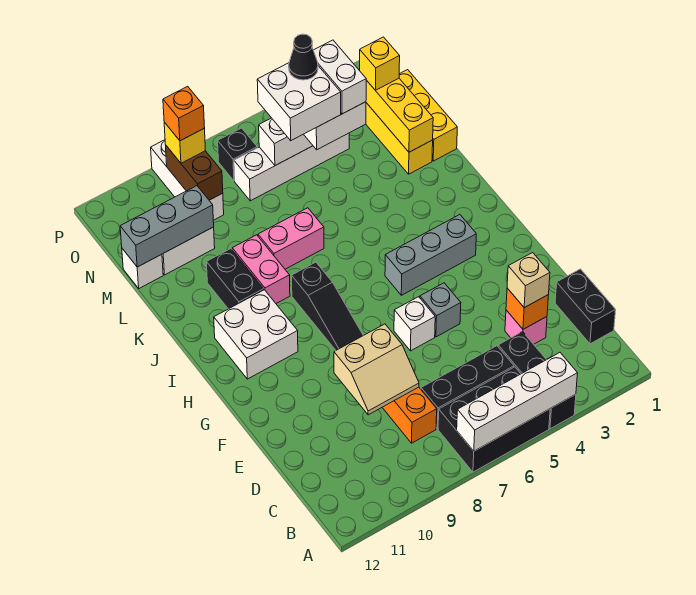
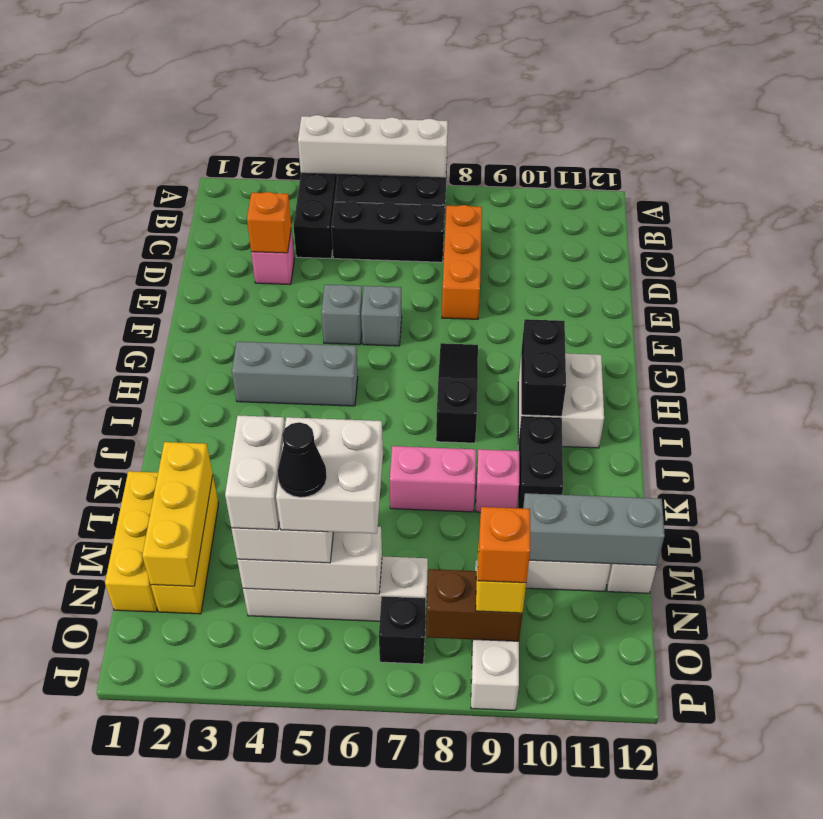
black 1x2 brick [555,269,616,344] -> black 1x2 brick moved to [521,319,566,416]
tan 1x1 brick [507,253,550,308] -> none
tan 2x2 slope [334,324,419,415] -> none
white 1x1 brick [394,297,435,351] -> grey 1x1 brick [361,286,402,346]
pink 1x2 brick [232,235,290,304] -> pink 1x1 brick [476,449,519,512]
yellow 1x1 brick [360,37,400,91] -> none
brown 1x2 brick [166,146,223,200] -> brown 1x2 brick turned to [426,569,522,641]

